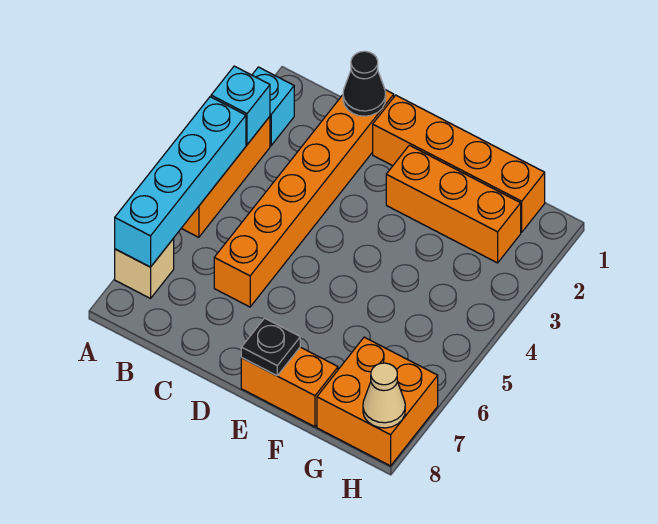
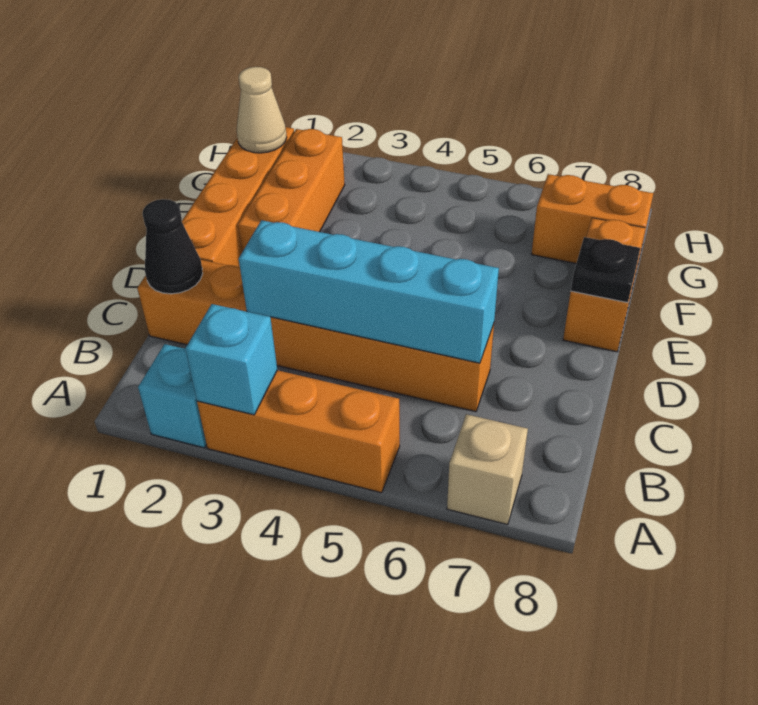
cyan 1x4 brick [115,97,246,267] -> cyan 1x4 brick moved to [239,220,499,363]
orange 2x2 brick [317,337,438,466] -> orange 1x2 brick [532,174,654,263]
tan 1x1 cone [363,363,405,428] -> tan 1x1 cone moved to [237,67,287,153]

